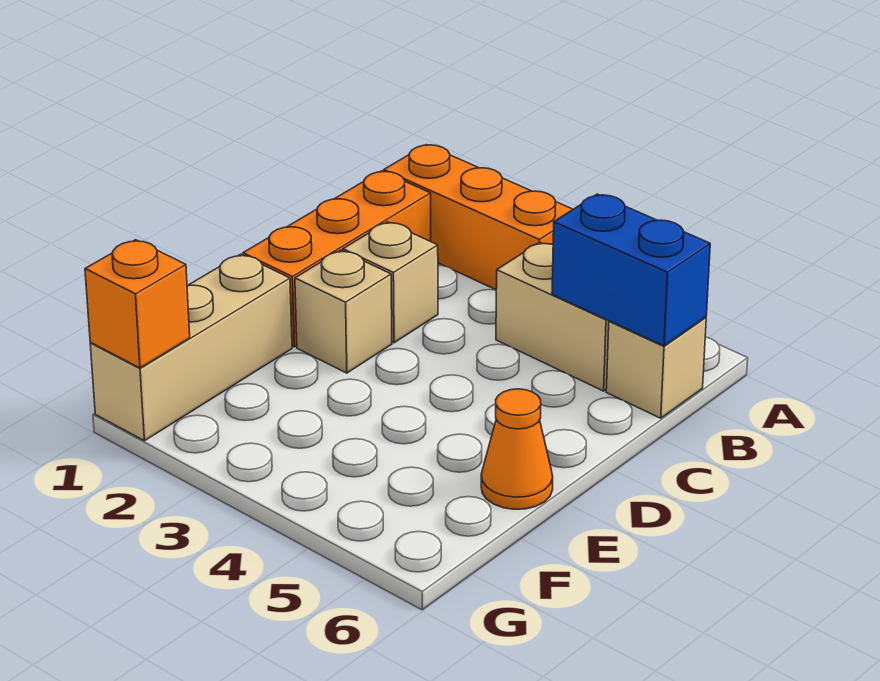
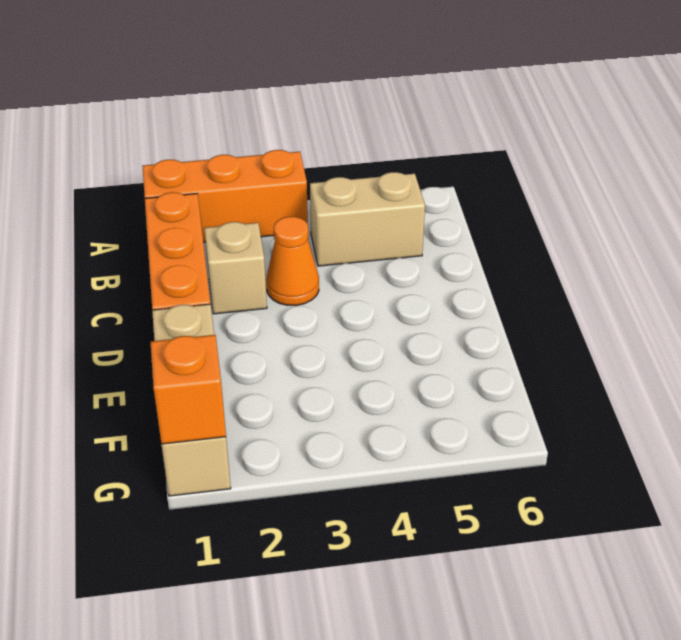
blue 1x2 brick [552,194,710,346] -> none
tan 1x1 brick [606,317,706,418] -> none
tan 1x1 brick [295,250,392,373] -> none
orange 1x1 cone [481,389,553,509] -> orange 1x1 cone moved to [266,217,319,305]

